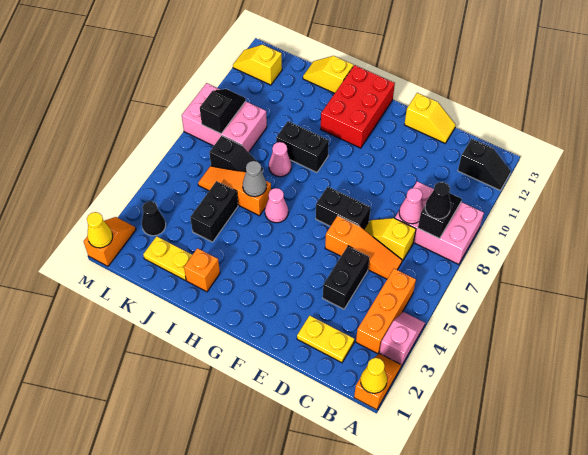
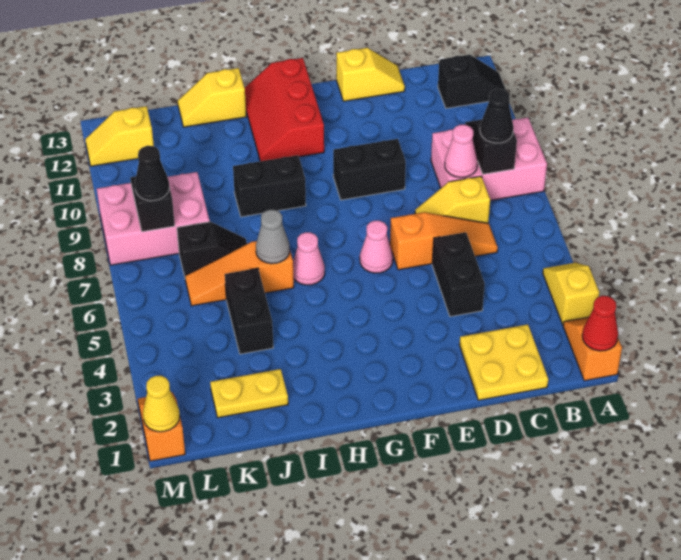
yellow 1x1 cone [361,358,387,393] -> red 1x1 cone [582,296,618,351]
pink 1x2 slope [379,312,425,366] -> yellow 1x2 slope [543,263,599,324]
orange 1x3 brick [356,269,416,354] -> none
yellow 1x2 plate [297,316,354,363] -> yellow 2x2 plate [459,324,548,400]
black 1x2 brick [316,187,371,229] -> black 1x2 brick moved to [333,139,406,200]
red 2x3 brick [321,65,395,148] -> red 2x3 slope [245,58,324,161]
orange 1x1 brick [184,248,220,292] -> none
pink 1x1 cone [269,142,291,177] -> pink 1x1 cone moved to [360,221,393,273]
black 1x1 cone [142,201,166,236] -> black 1x1 cone moved to [135,146,169,201]

